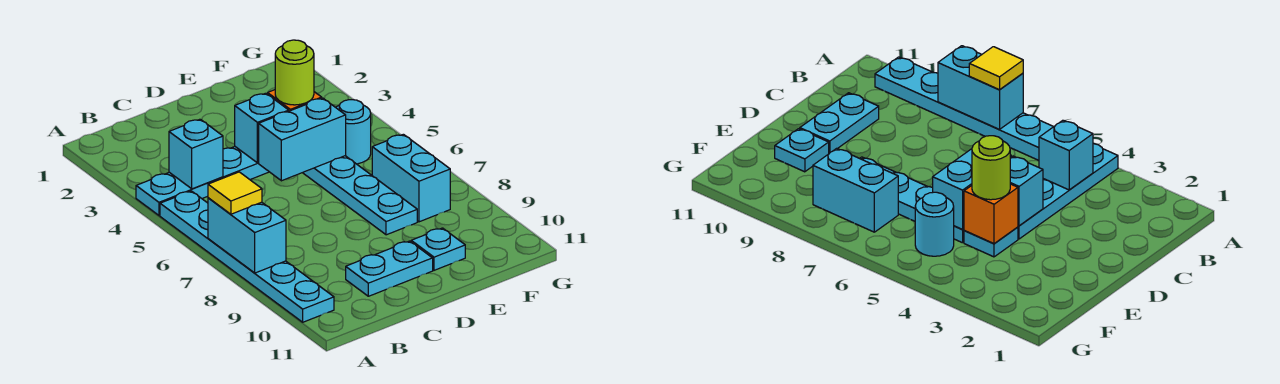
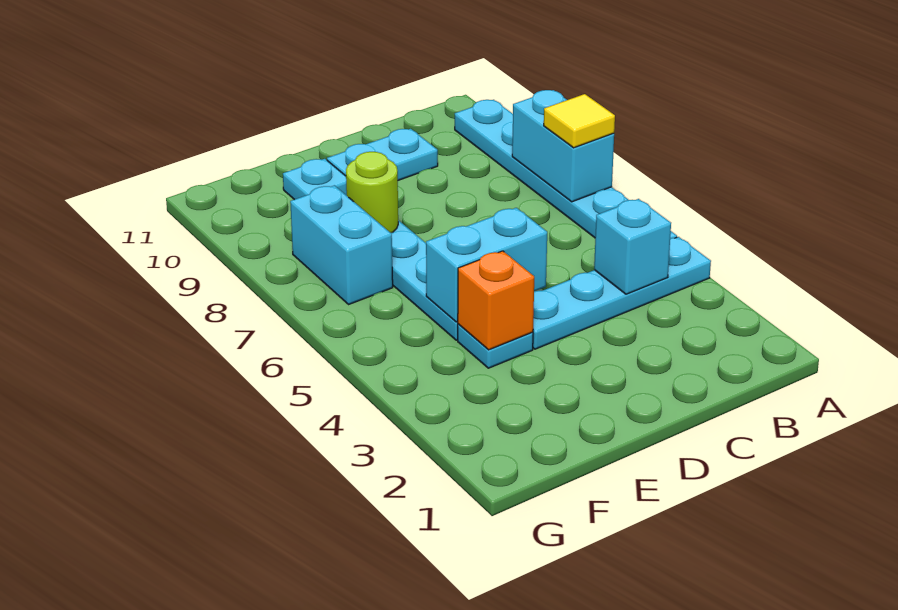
cyan 1x1 brick [235,93,289,163] -> none
lime 1x1 round brick [275,40,314,105] -> lime 1x1 round brick moved to [346,152,398,233]
cyan 1x1 round brick [336,100,371,164] -> none

